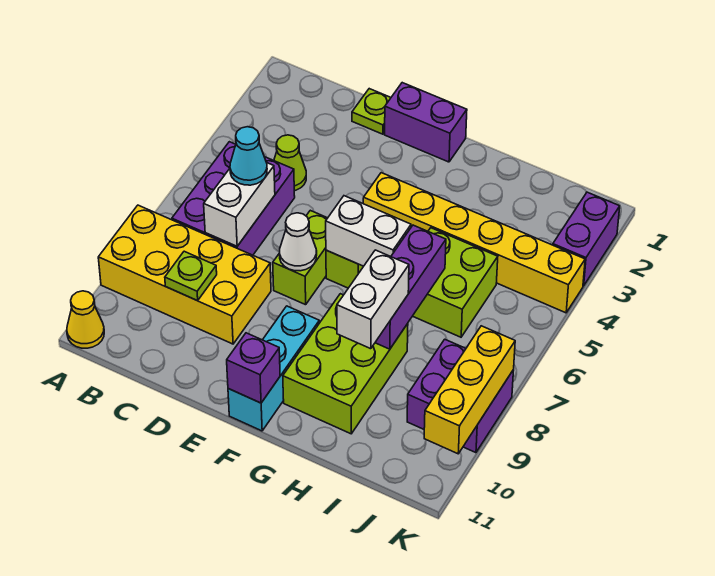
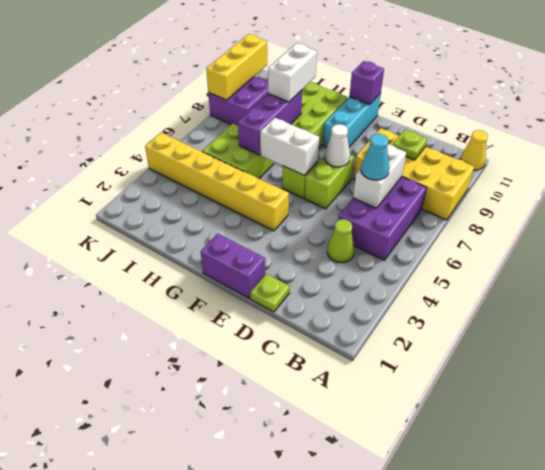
purple 1x2 brick [553,192,620,286] -> none

